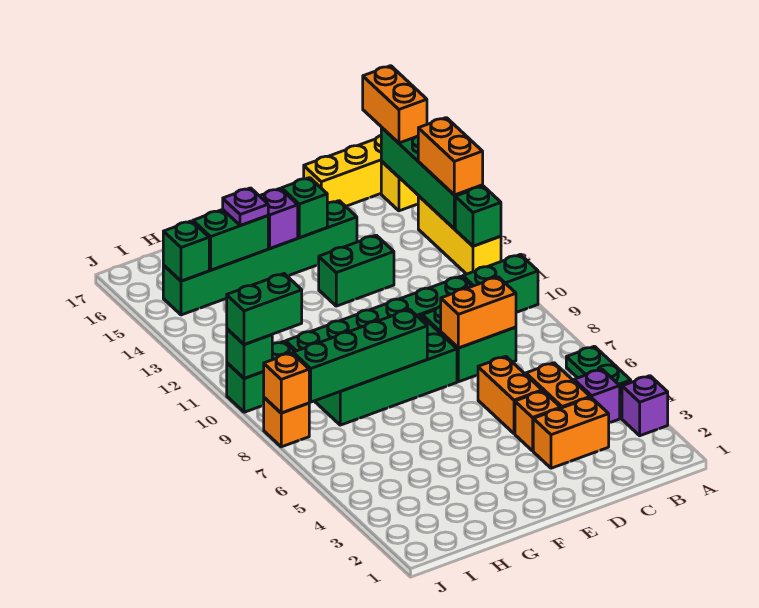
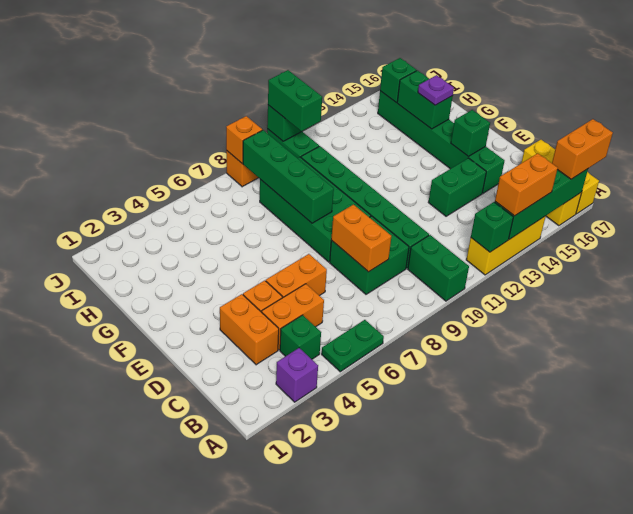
purple 1x1 brick [574,369,620,423] -> green 1x1 brick [280,315,321,359]
green 1x2 brick [319,235,394,306] -> green 1x2 brick turned to [428,158,486,216]
purple 1x1 brick [260,189,298,248] -> none

